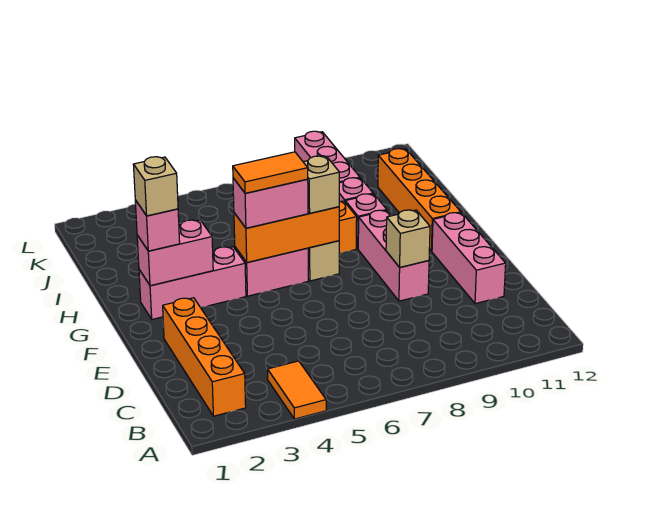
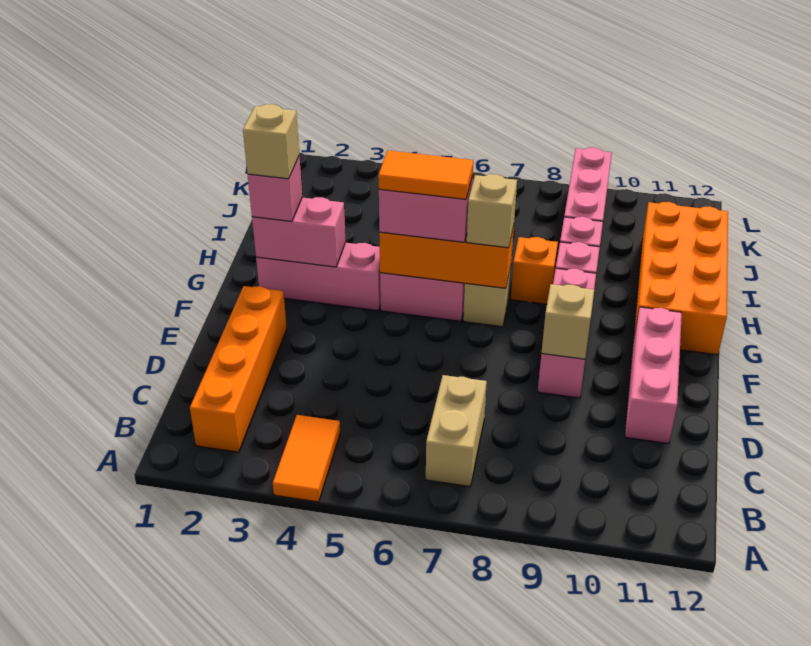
none -> tan 1x2 brick [426,375,487,487]
orange 1x4 brick [378,149,461,251] -> orange 2x4 brick [633,202,728,355]

